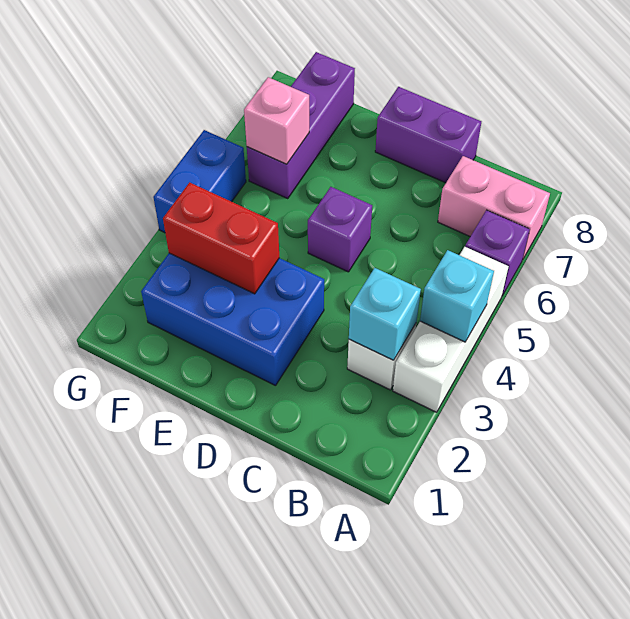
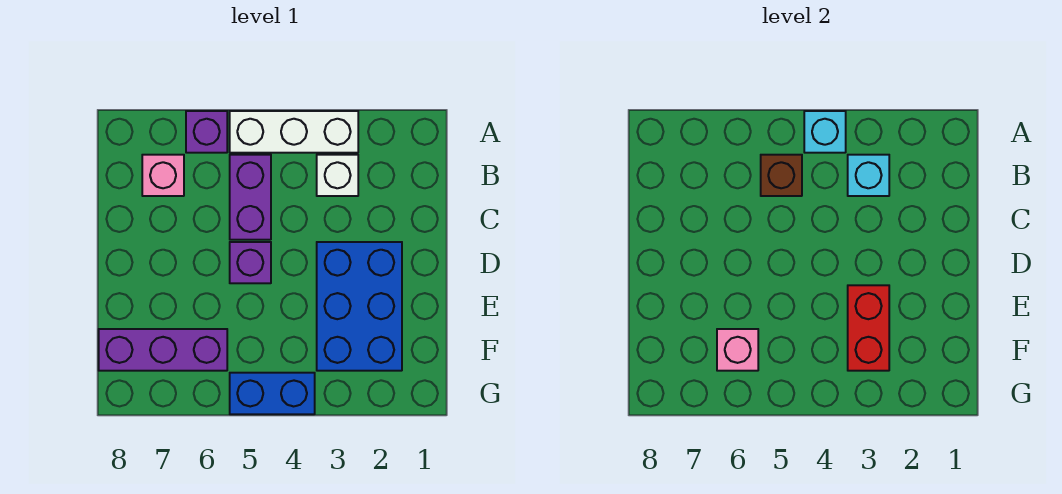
pink 1x2 brick [438,156,550,260] -> pink 1x1 brick [142,155,184,196]
none -> brown 1x1 brick [761,155,802,196]
purple 1x2 brick [375,87,481,183] -> purple 1x2 brick moved to [230,155,271,240]

